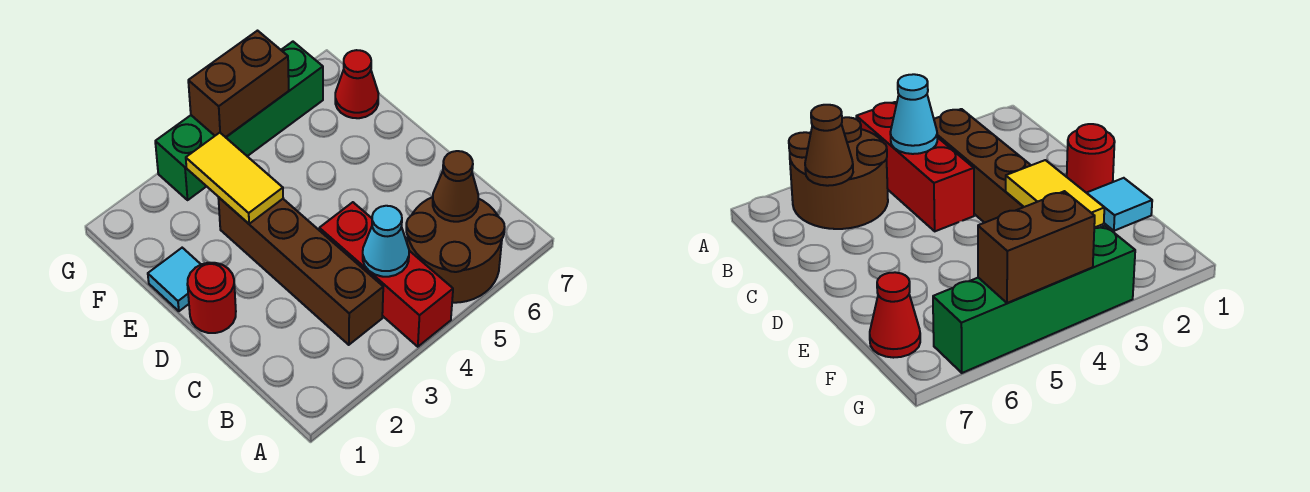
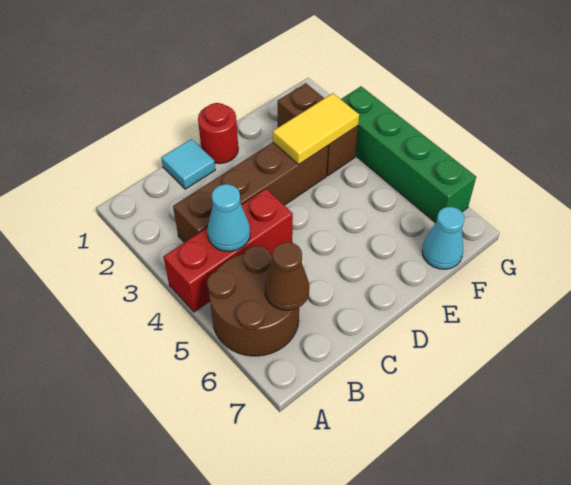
cyan 1x1 tile [148,248,201,311] -> cyan 1x1 tile moved to [161,139,215,189]
red 1x1 cone [335,50,379,118] -> cyan 1x1 cone [422,207,464,269]
brown 1x2 brick [188,31,289,137] -> brown 1x2 brick moved to [278,83,358,176]

